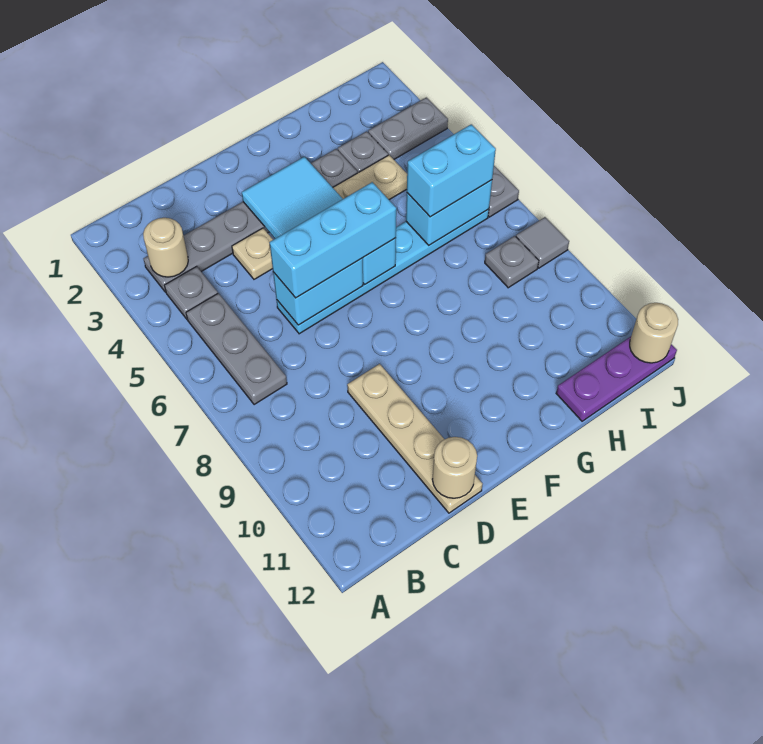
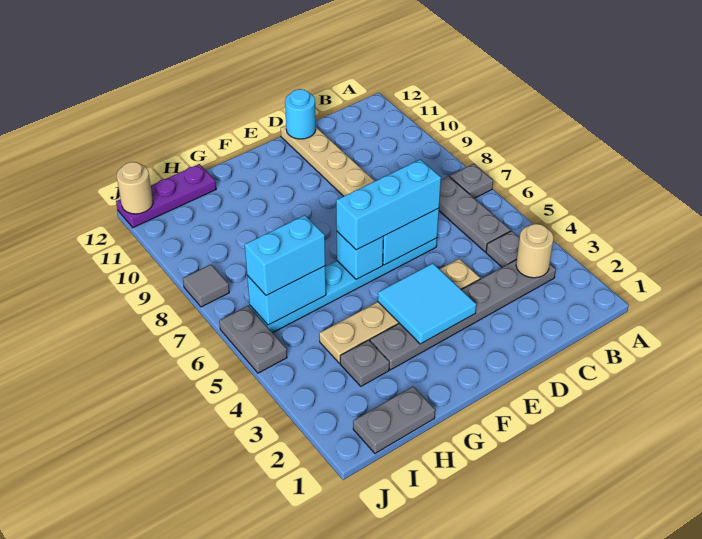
tan 1x1 round brick [432,437,477,498] -> cyan 1x1 round brick [285,89,316,139]
grey 1x2 plate [368,97,448,159] -> grey 1x2 plate moved to [353,387,435,453]
grey 1x1 plate [485,236,539,288] -> grey 1x1 plate moved to [450,164,493,198]

